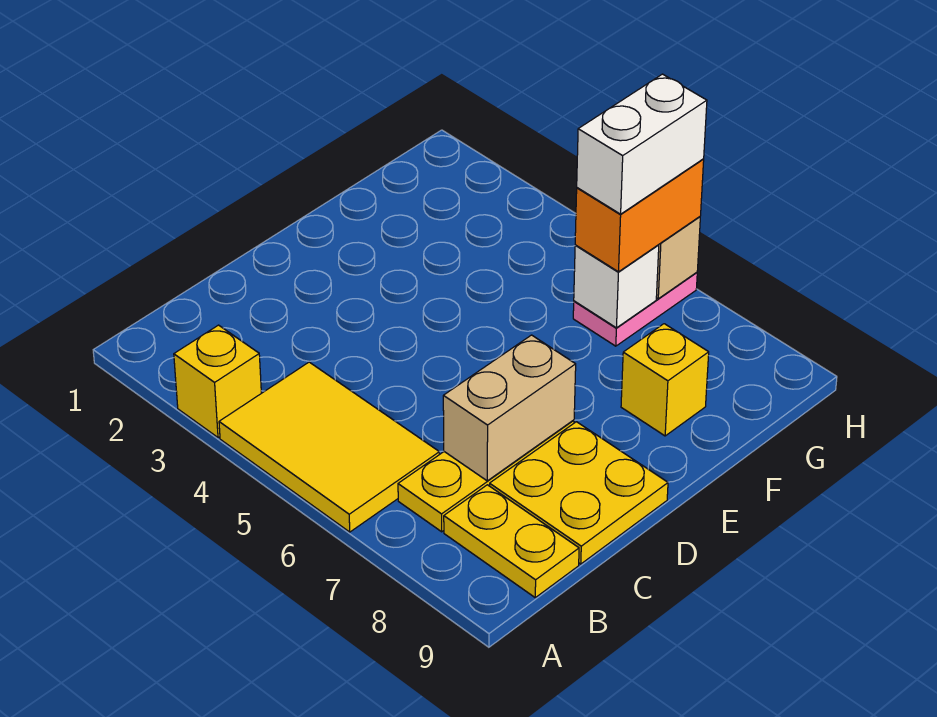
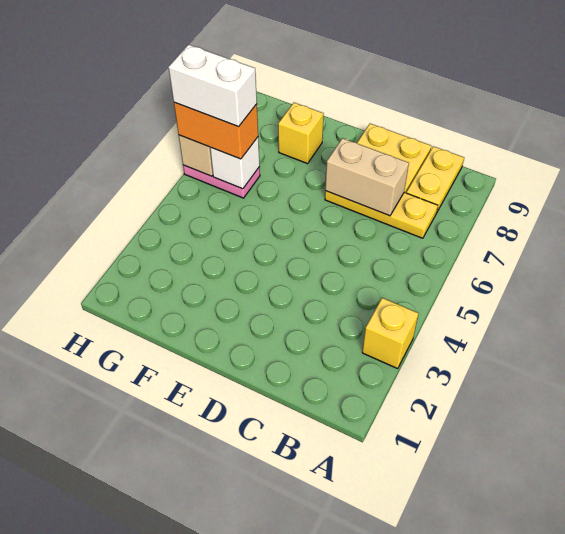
yellow 2x3 tile [219,362,439,532] -> none

